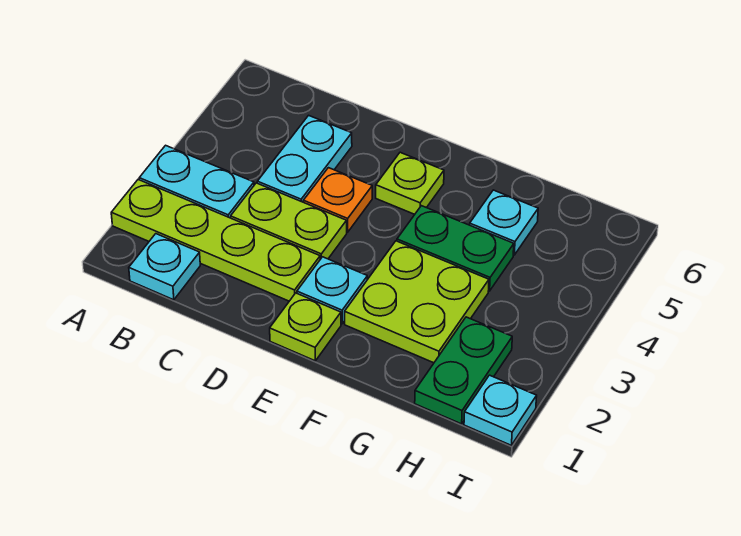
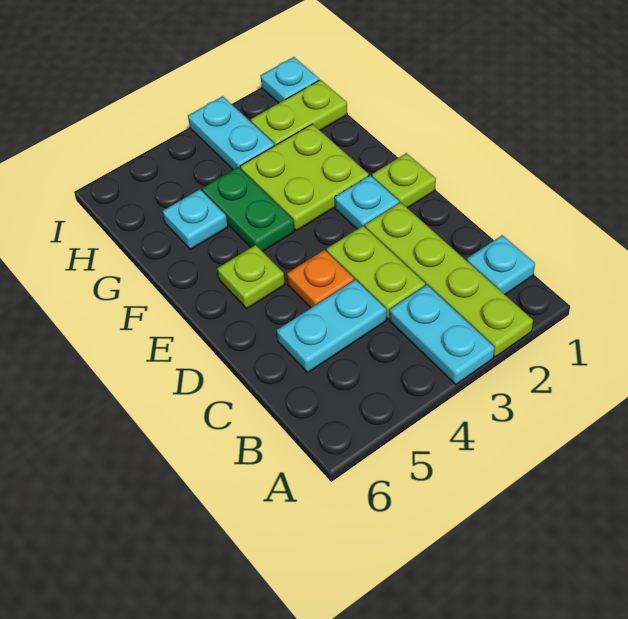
green 1x2 plate [415,317,512,424] -> lime 1x2 plate [251,80,347,145]
none -> cyan 1x2 plate [188,96,275,170]

